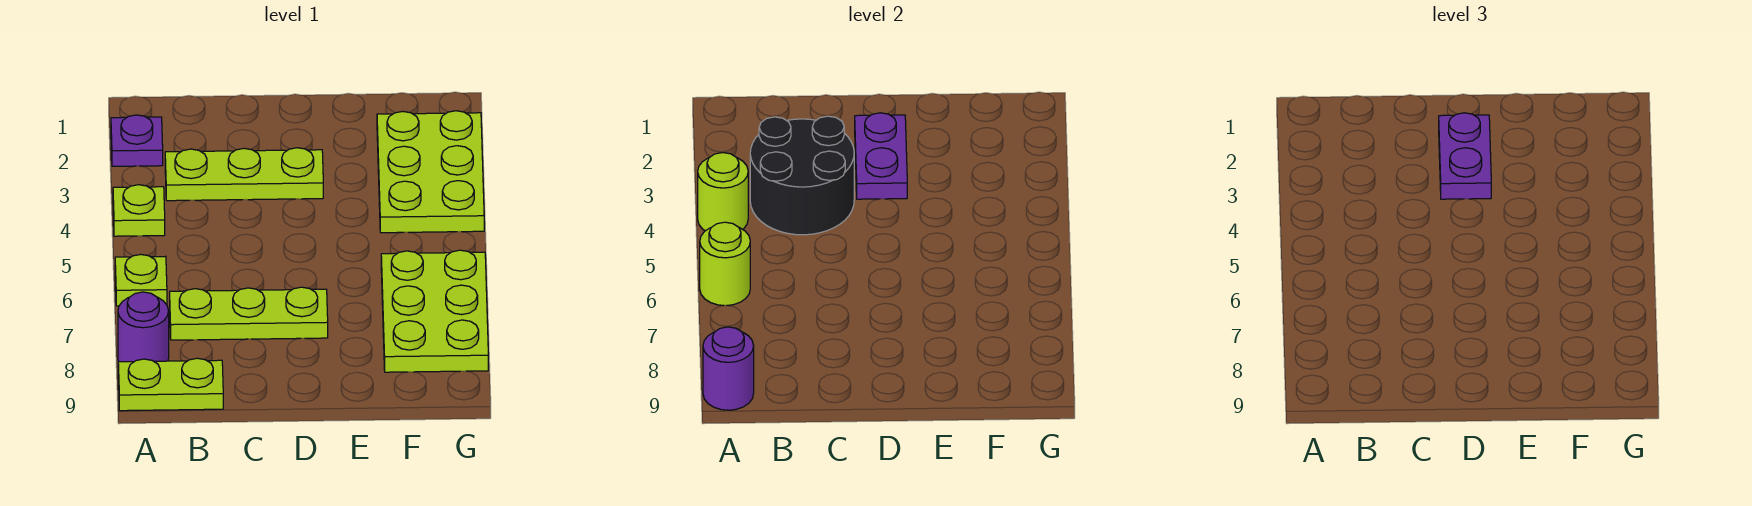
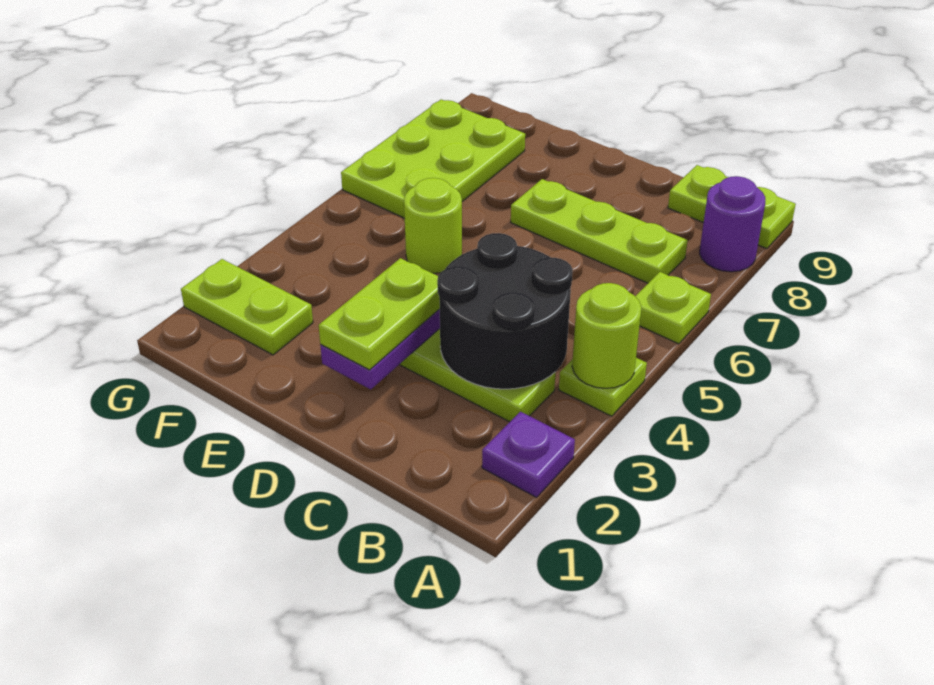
lime 1x1 round brick [700,222,750,306] -> lime 1x1 round brick moved to [404,178,462,273]
purple 1x1 round brick [703,327,754,410] -> none
purple 1x2 plate [1439,113,1491,199] -> lime 1x2 plate [319,258,440,370]
lime 2x3 plate [377,111,484,233] -> lime 1x2 plate [181,259,313,355]

